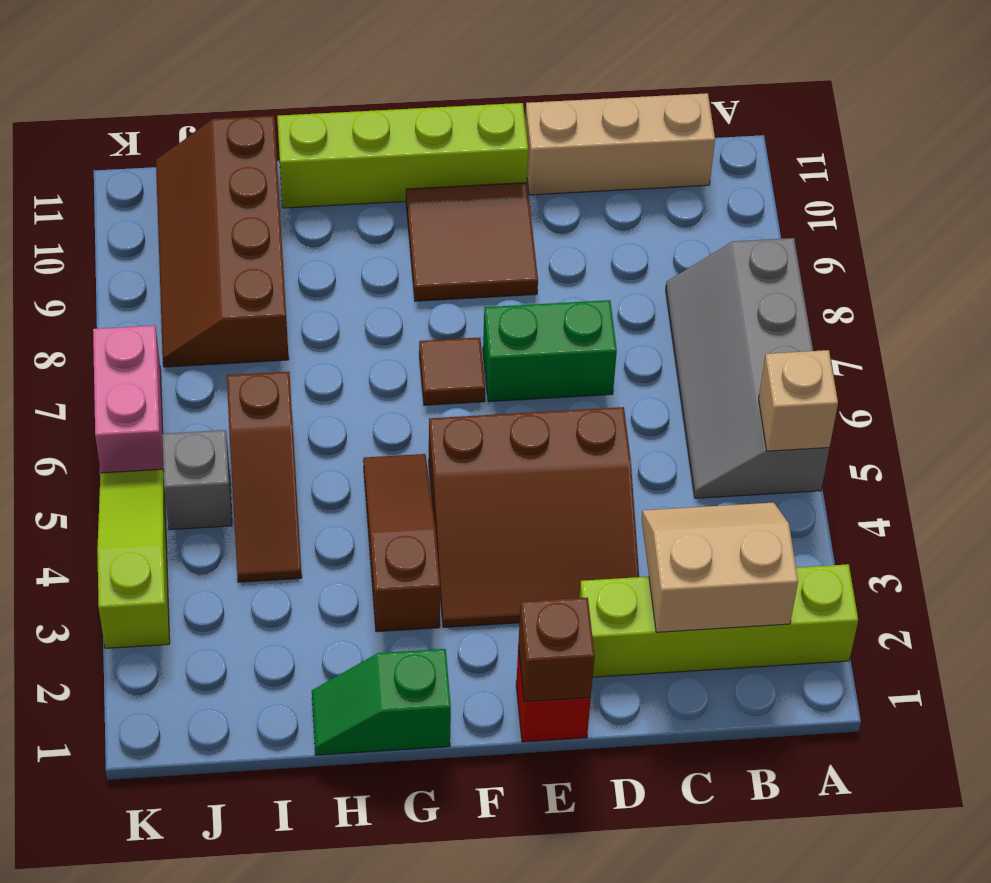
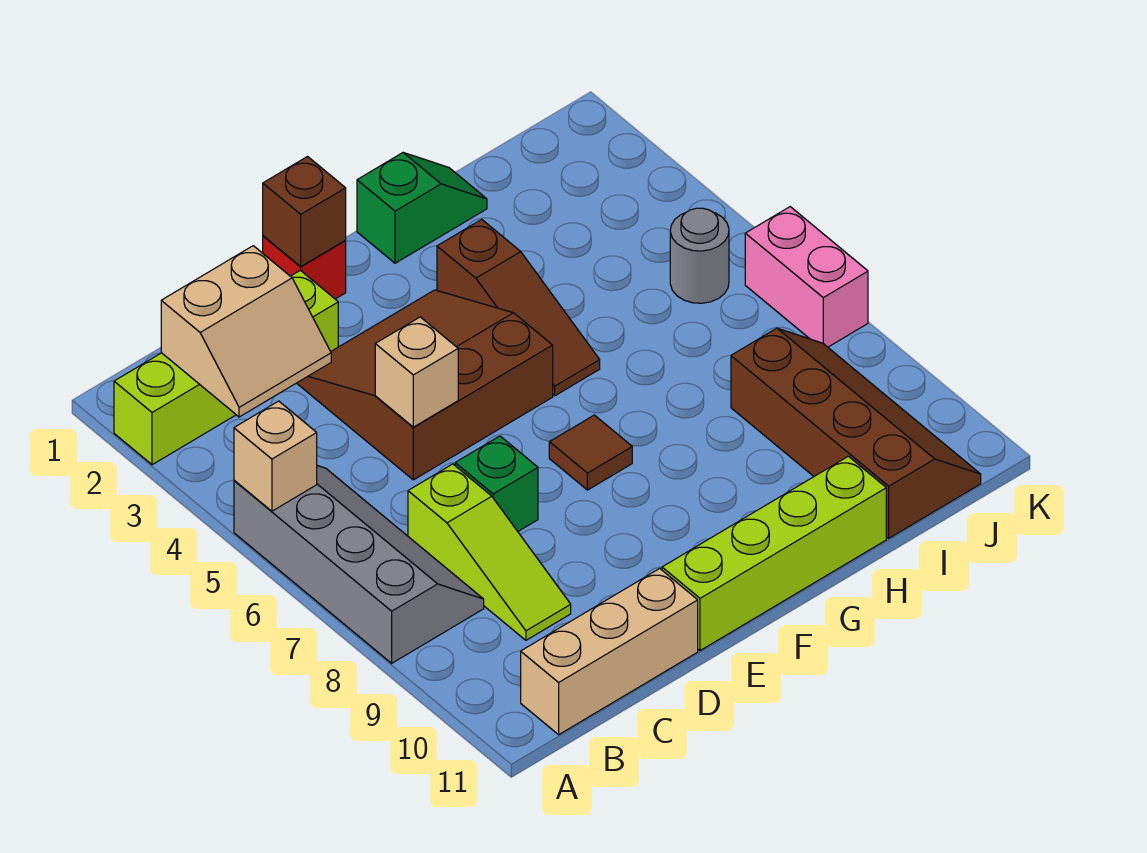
none -> tan 1x1 brick [375,317,458,427]
green 1x2 brick [483,300,617,402] -> green 1x1 brick [455,436,538,531]
brown 2x2 tile [406,183,538,301] -> none
brown 1x3 slope [227,372,302,582] -> none
grey 1x1 brick [162,430,232,530] -> grey 1x1 round brick [670,208,729,303]
lime 1x3 slope [97,469,170,648] -> lime 1x3 slope moved to [408,464,571,640]

